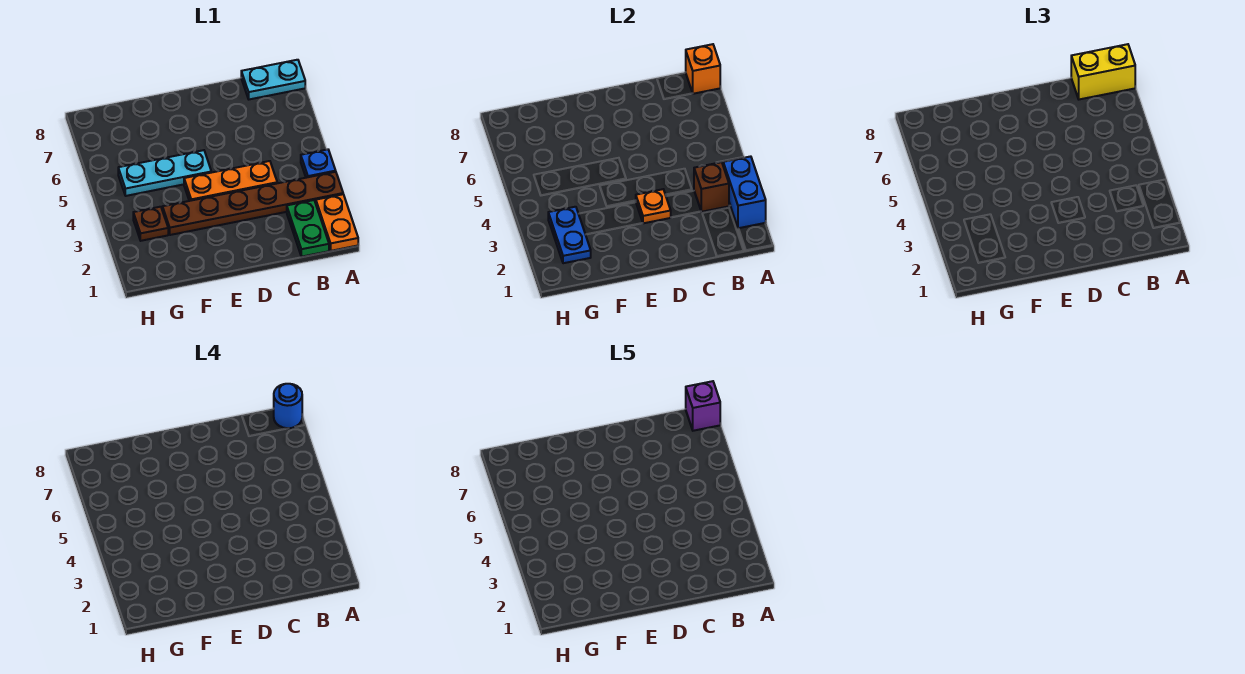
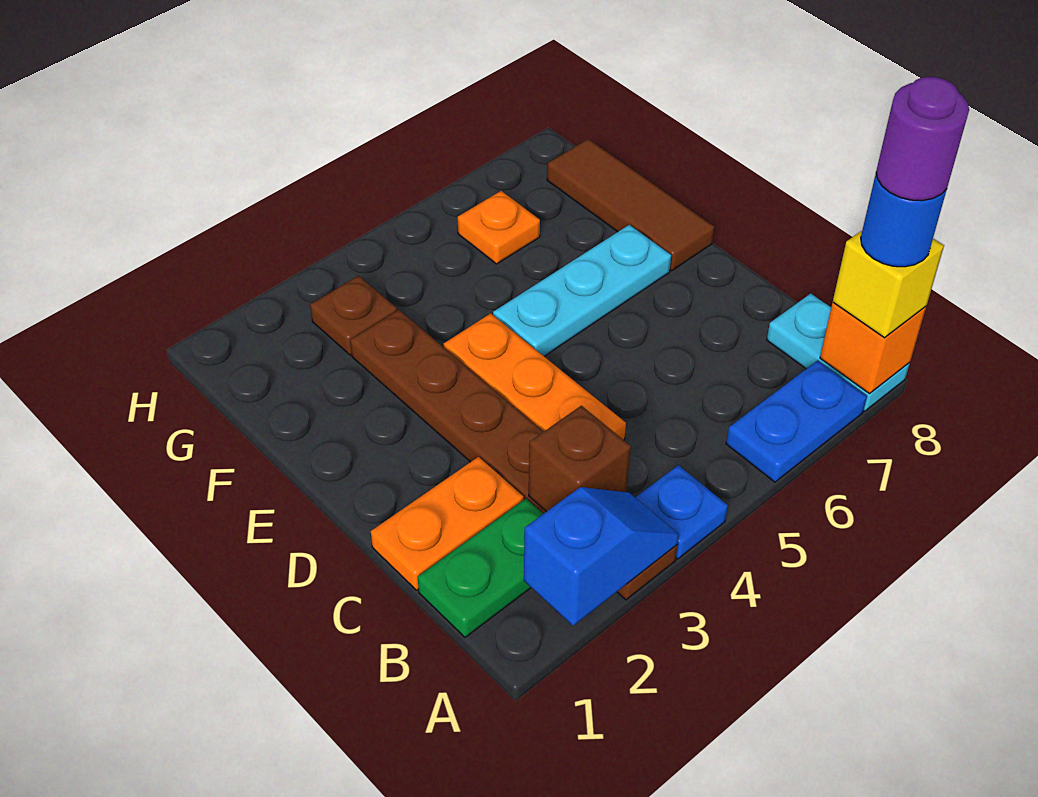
orange 1x2 plate [316,194,358,251] -> orange 1x2 plate moved to [371,457,524,590]
blue 1x2 brick [723,156,766,228] -> blue 1x2 slope [524,487,679,626]
yellow 1x2 brick [1071,44,1135,99] -> yellow 1x1 brick [833,231,944,338]
purple 1x1 brick [686,381,720,431] -> purple 1x1 round brick [876,77,969,201]
orange 1x1 plate [635,189,671,223] -> orange 1x1 plate moved to [458,191,540,264]
cyan 1x3 plate [118,150,211,196] -> cyan 1x3 plate turned to [493,225,671,356]
none -> brown 1x3 tile [547,139,714,271]
blue 1x2 plate [548,207,591,263] -> blue 1x2 plate moved to [726,360,867,482]

